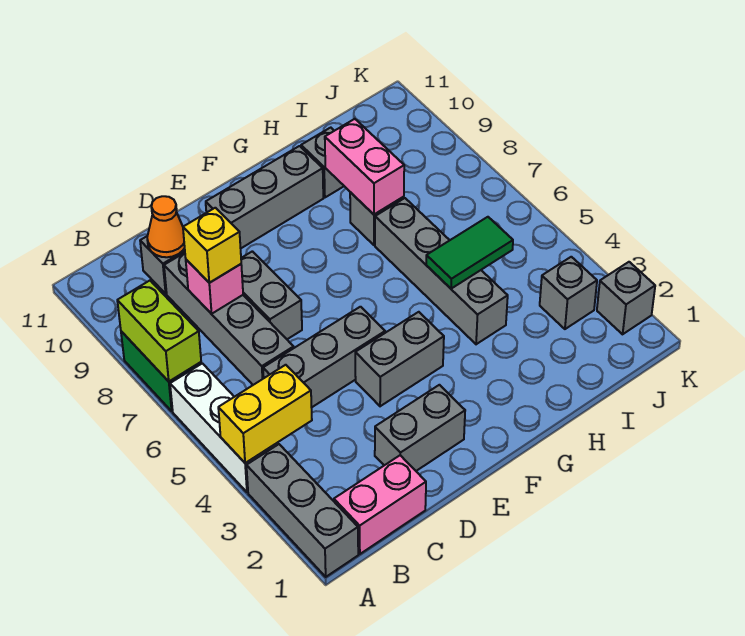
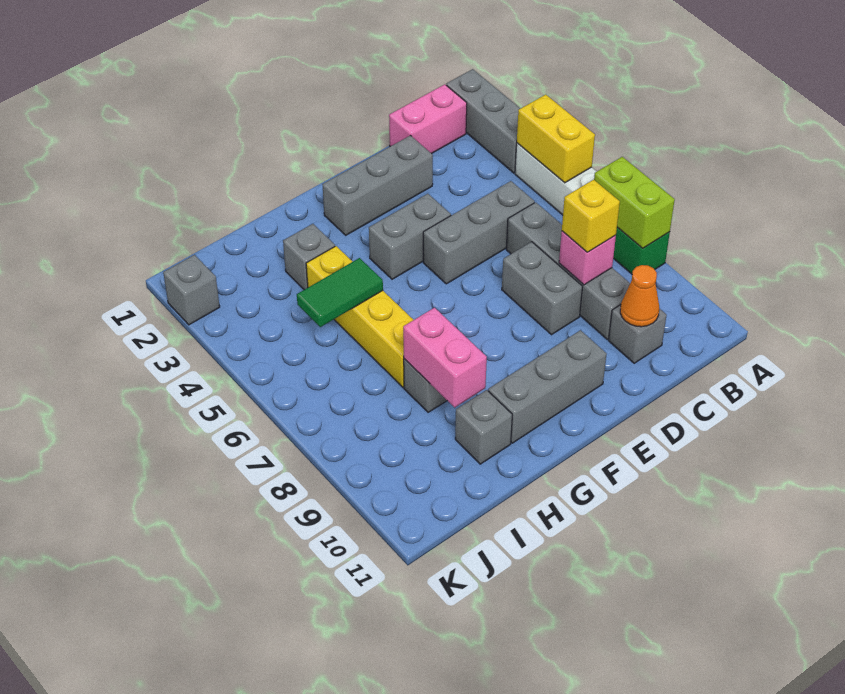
yellow 1x2 brick [218,365,312,463] -> yellow 1x2 brick turned to [517,95,595,183]
grey 1x2 brick [375,385,465,471] -> grey 1x3 brick [322,135,433,235]
grey 1x4 brick [375,198,508,344] -> yellow 1x4 brick [306,246,413,387]
grey 1x1 brick [540,257,597,329] -> grey 1x1 brick moved to [283,224,335,290]

